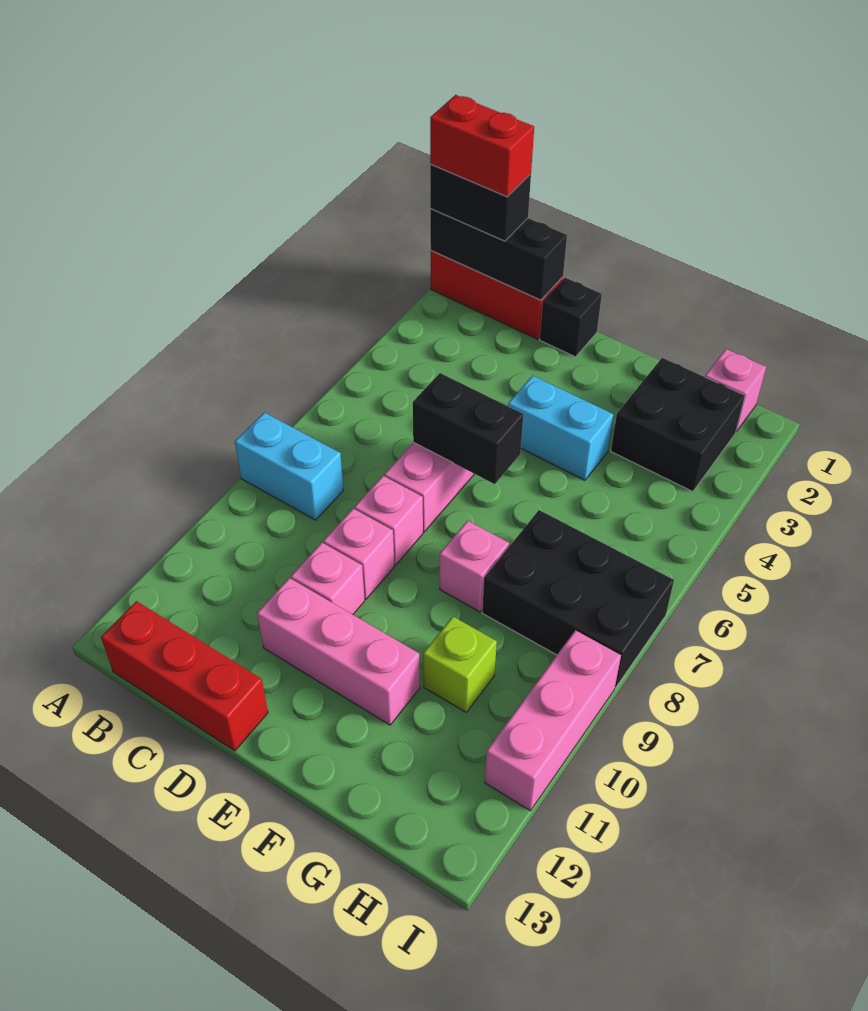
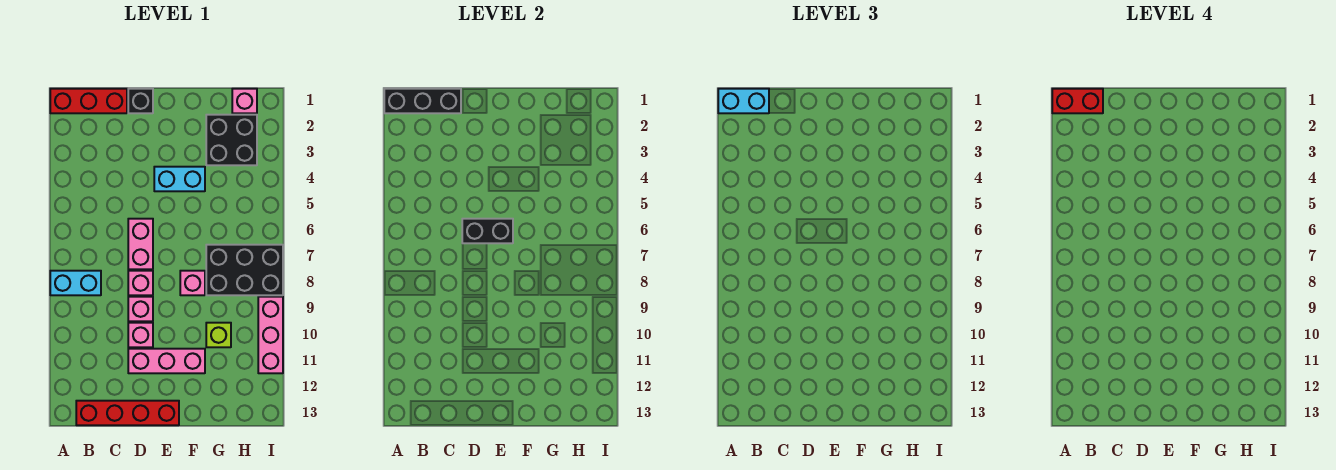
black 1x2 brick [430,165,531,241] -> cyan 1x2 brick [718,89,769,113]
red 1x3 brick [101,601,268,751] -> red 1x4 brick [76,401,179,425]

